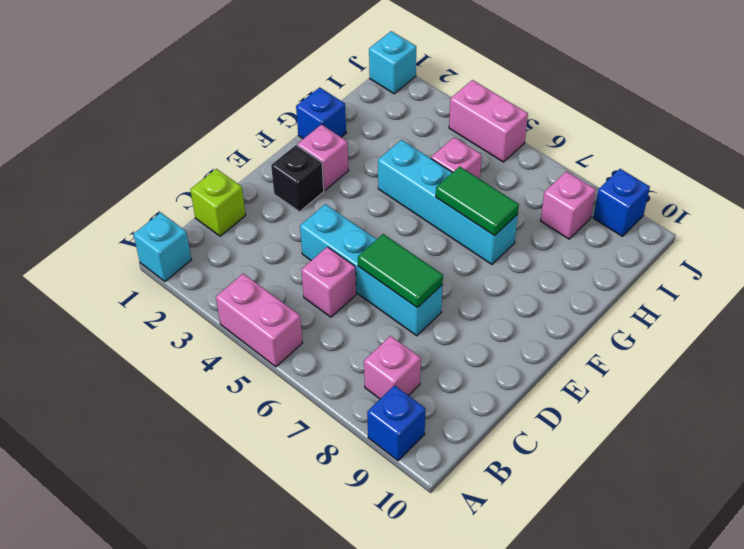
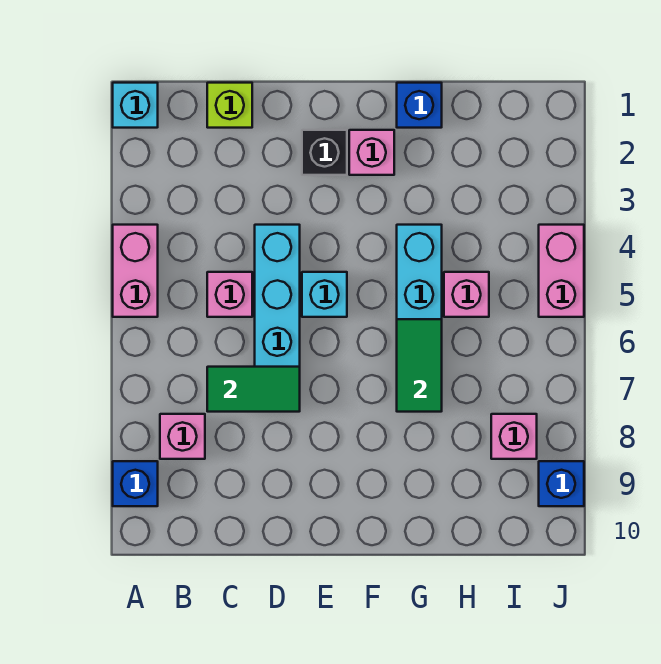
green 1x2 tile [358,234,443,308] -> green 1x2 tile turned to [207,367,300,412]
cyan 1x1 brick [369,31,416,94] -> cyan 1x1 brick moved to [302,272,347,317]

